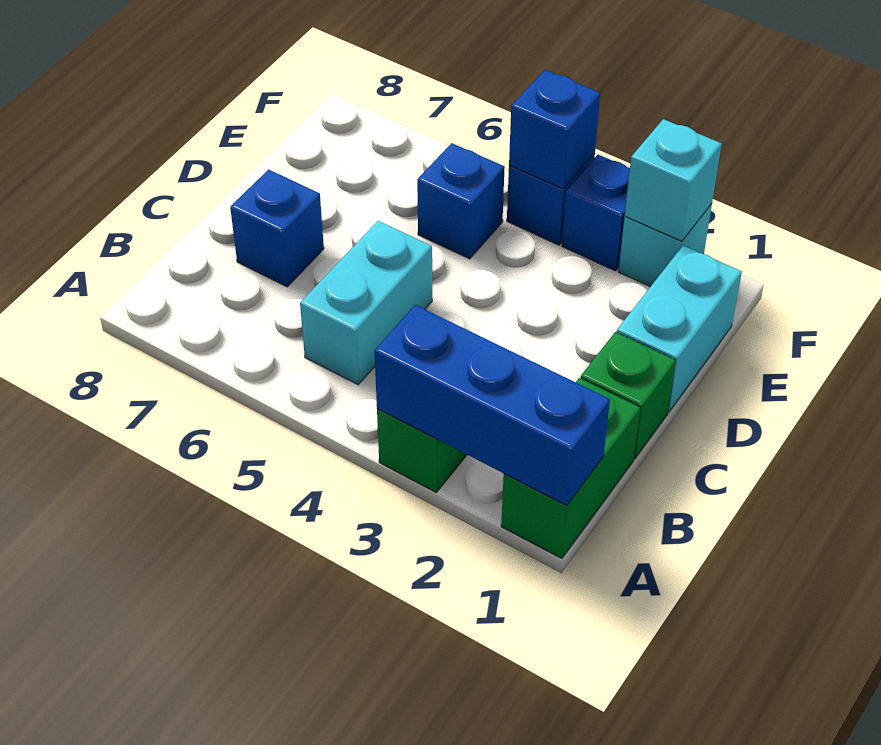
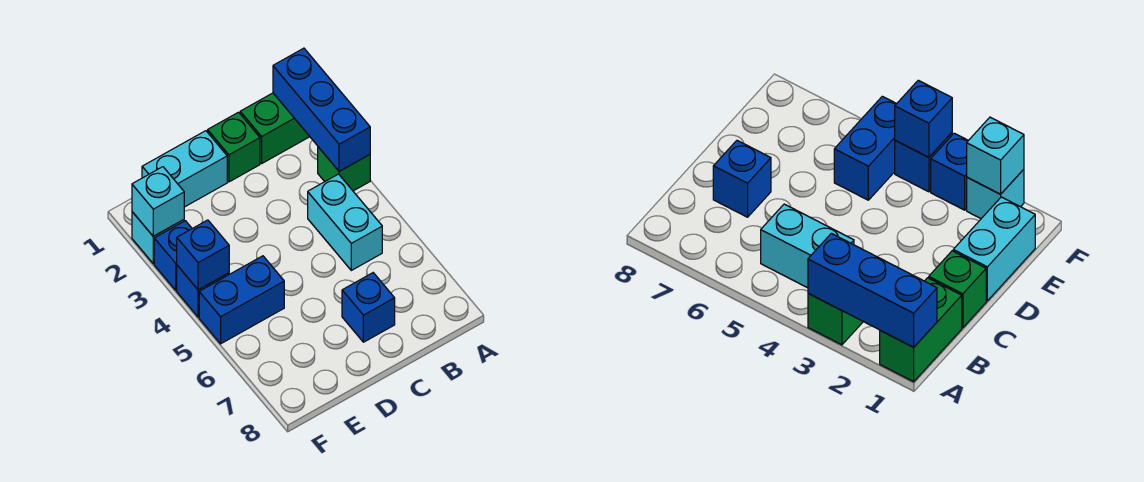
cyan 1x2 brick [300,221,432,385] -> cyan 1x2 brick turned to [308,174,382,270]
blue 1x1 brick [417,143,505,259] -> blue 1x2 brick [199,256,284,344]

